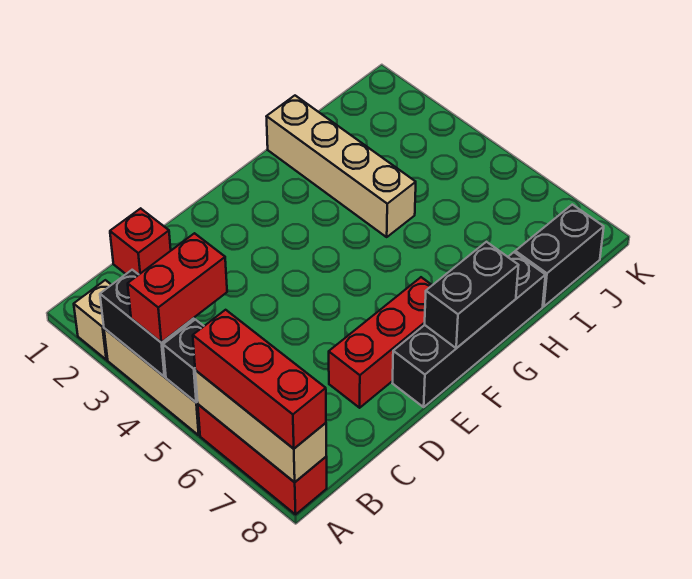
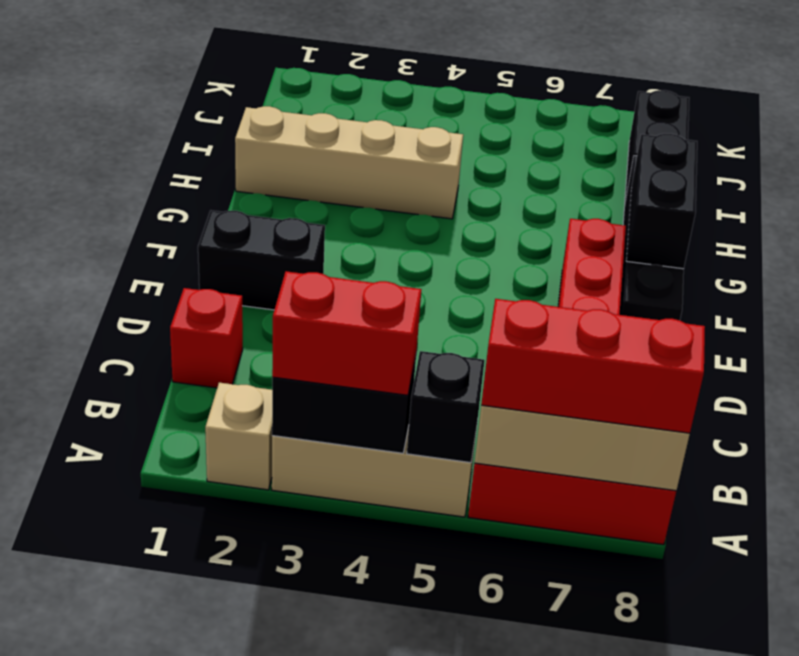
red 1x2 brick [128,233,227,343] -> red 1x2 brick turned to [272,271,421,395]
none -> black 1x2 brick [198,211,325,310]

